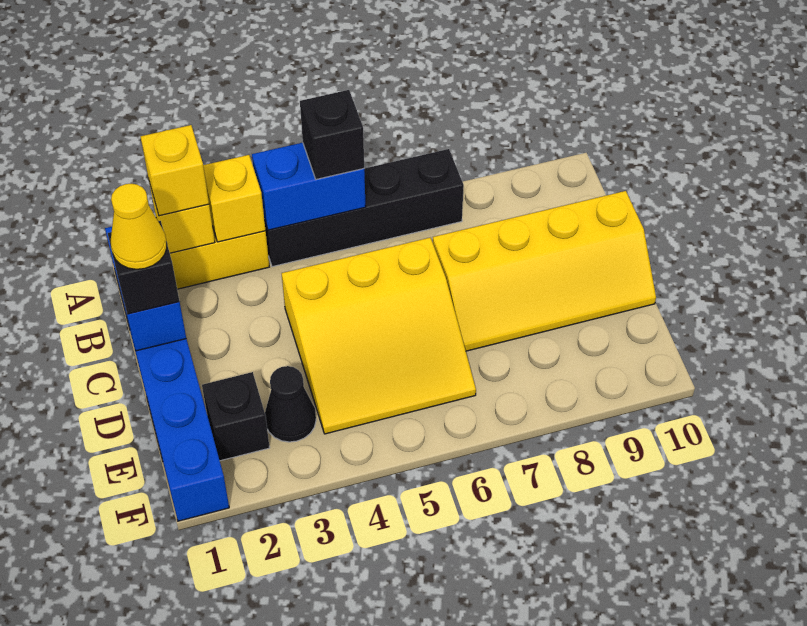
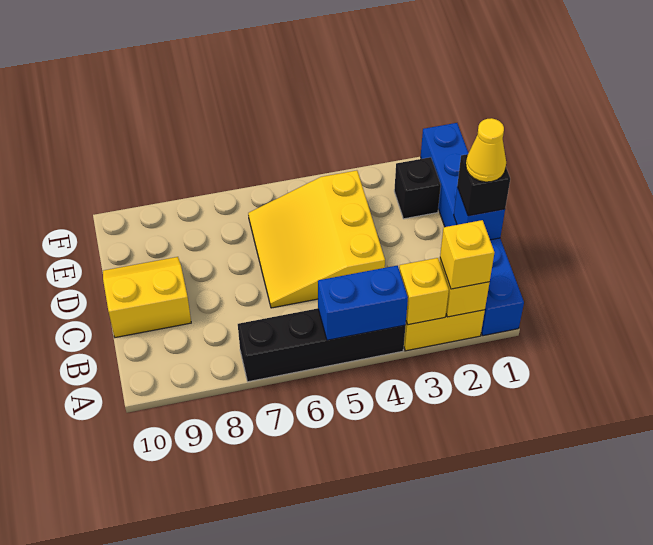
black 1x1 brick [300,90,364,179] -> none
yellow 3x3 slope [282,238,476,434] -> yellow 3x3 slope turned to [248,170,385,308]
yellow 2x4 slope [433,191,656,351] -> yellow 2x2 slope [103,257,191,338]
black 1x1 cone [265,366,316,442] -> none

